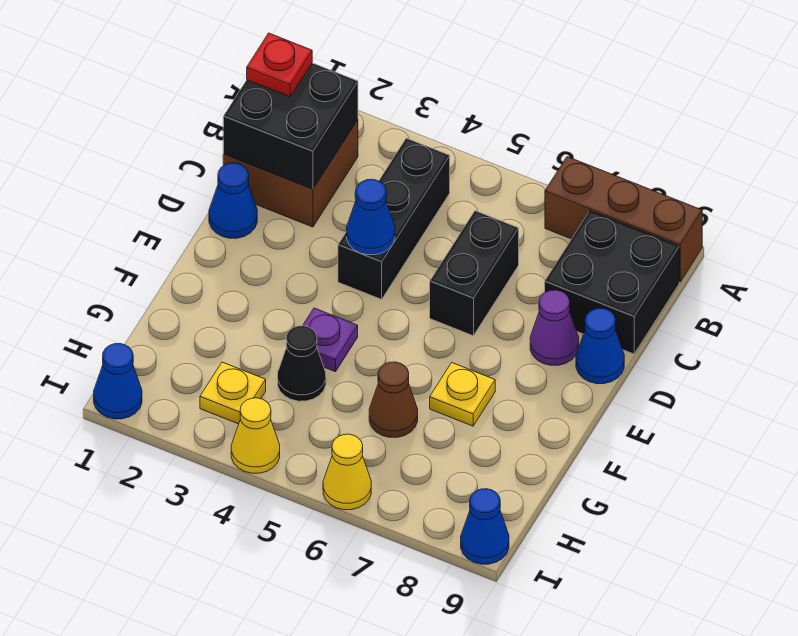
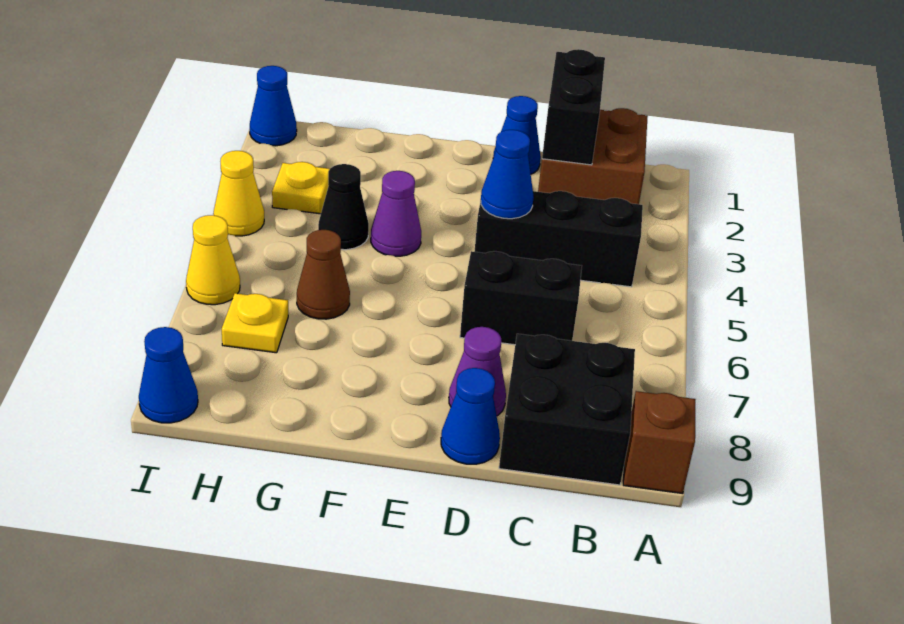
brown 1x3 brick [545,157,702,282] -> brown 1x1 brick [623,391,696,494]
black 2x2 brick [223,63,358,189] -> black 1x2 brick [542,49,605,165]
red 1x1 plate [247,33,312,97] -> none
purple 1x1 plate [303,308,358,372] -> purple 1x1 cone [371,171,421,256]
yellow 1x1 plate [430,363,495,426] -> yellow 1x1 plate moved to [222,293,288,353]

